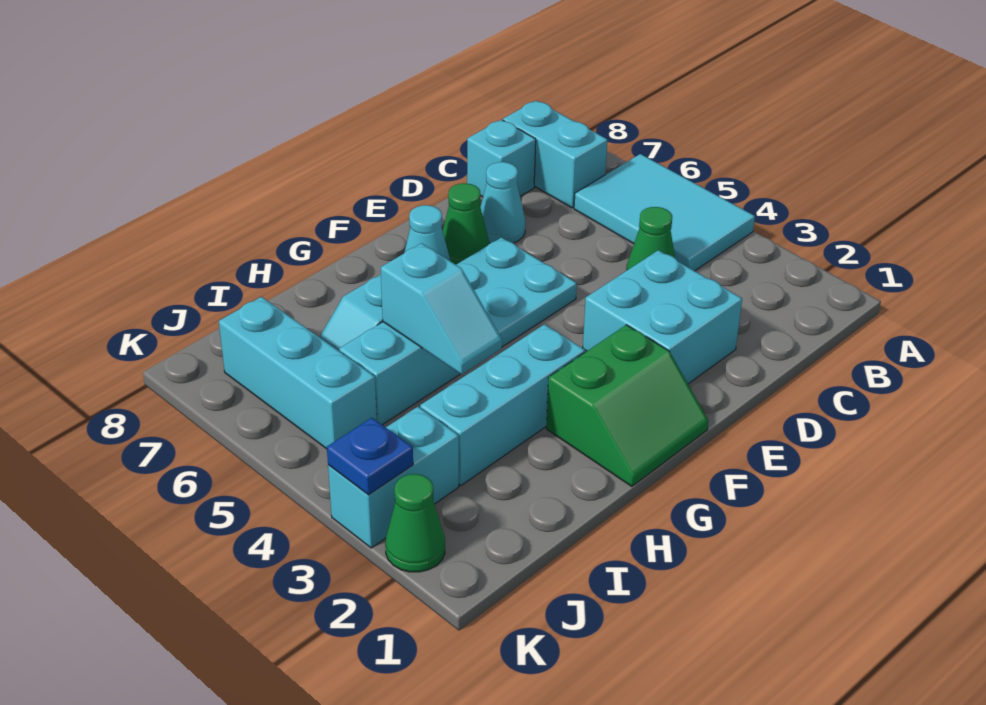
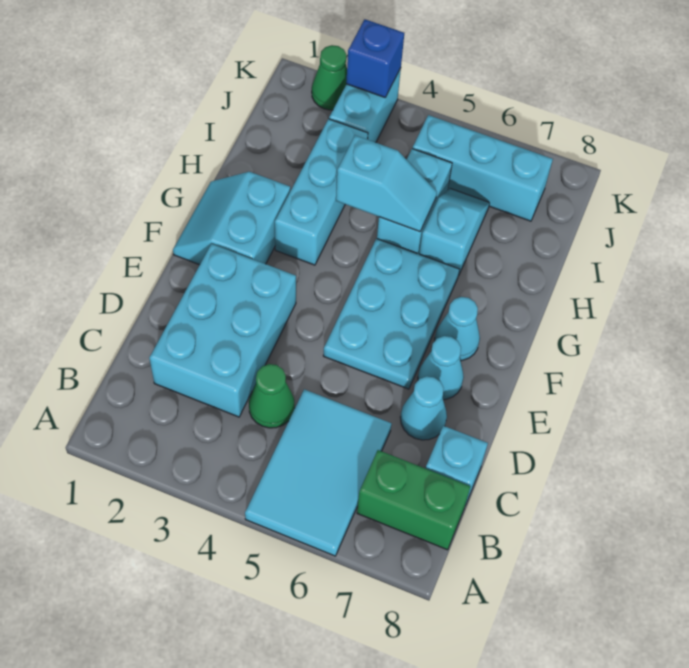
cyan 2x3 tile [574,154,755,271] -> cyan 2x3 tile turned to [245,389,392,556]
cyan 1x2 brick [503,101,608,208] -> green 1x2 brick [357,450,471,550]
cyan 2x2 brick [583,250,742,384] -> cyan 2x3 brick [149,244,296,417]
green 1x1 cone [443,183,489,264] -> cyan 1x1 cone [418,336,464,400]
green 2x2 slope [546,325,708,487] -> cyan 2x2 slope [173,172,290,265]
cyan 1x2 slope [381,243,502,374] -> cyan 1x2 slope turned to [336,135,437,232]
blue 1x1 plate [327,418,413,495] -> blue 1x1 brick [346,19,404,98]

